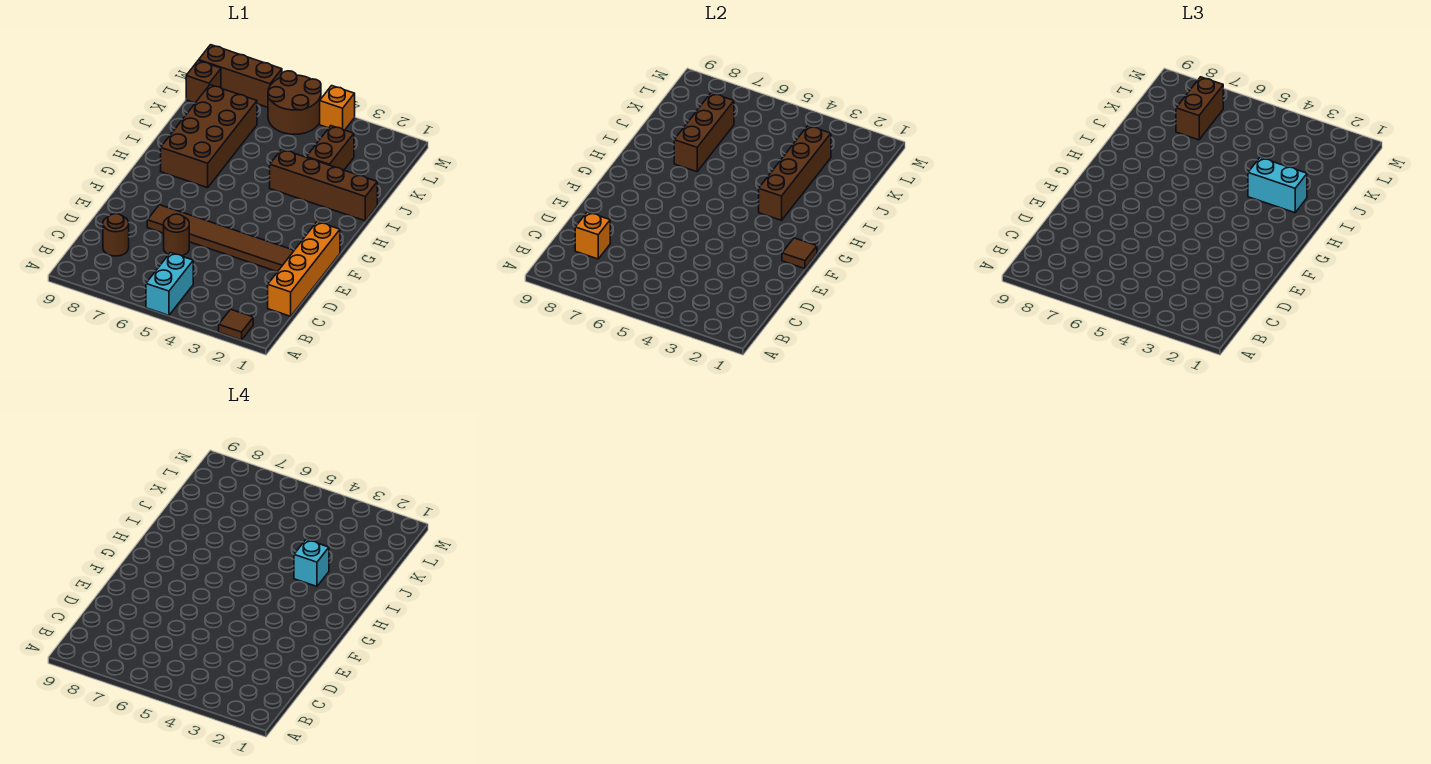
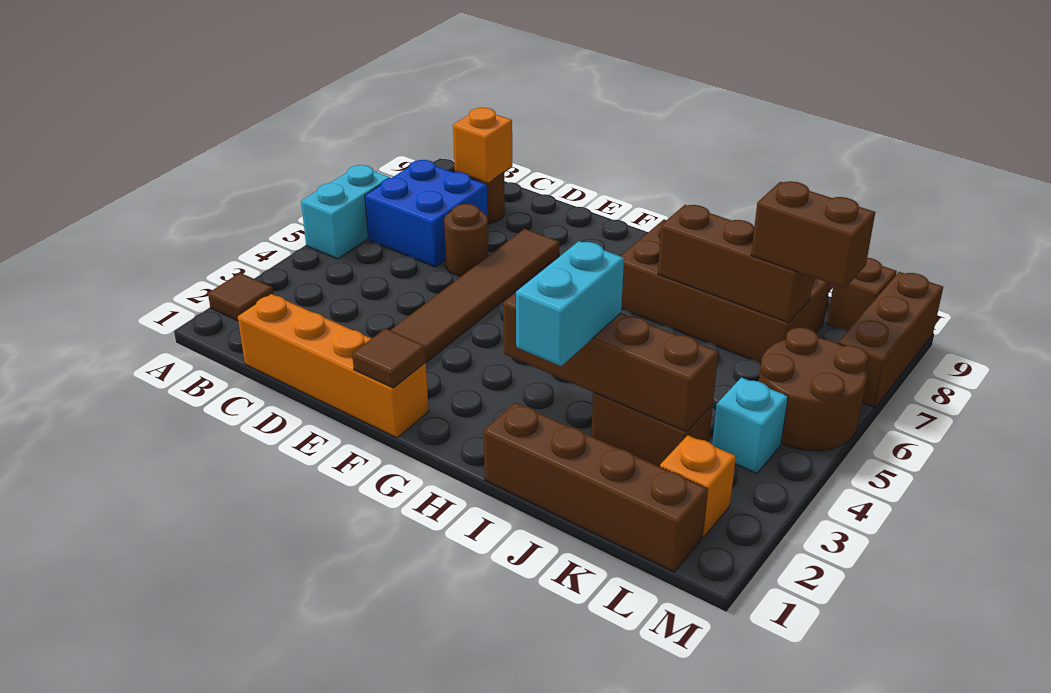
cyan 1x2 brick [146,253,193,315] -> cyan 1x2 brick turned to [301,165,390,259]
none -> blue 2x2 brick [365,160,487,267]
brown 1x4 brick [270,149,377,221] -> brown 1x4 brick turned to [484,403,708,572]
cyan 1x1 brick [294,540,329,586] -> cyan 1x1 brick moved to [712,378,788,473]
orange 1x1 brick [320,86,355,130] -> orange 1x1 brick moved to [660,435,736,537]

